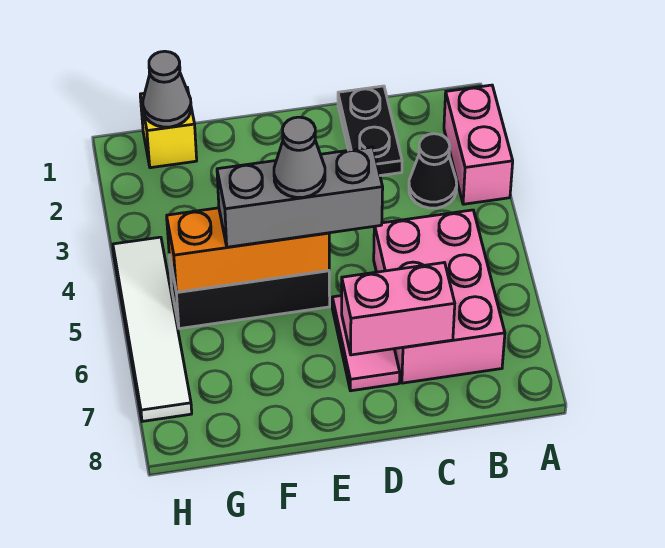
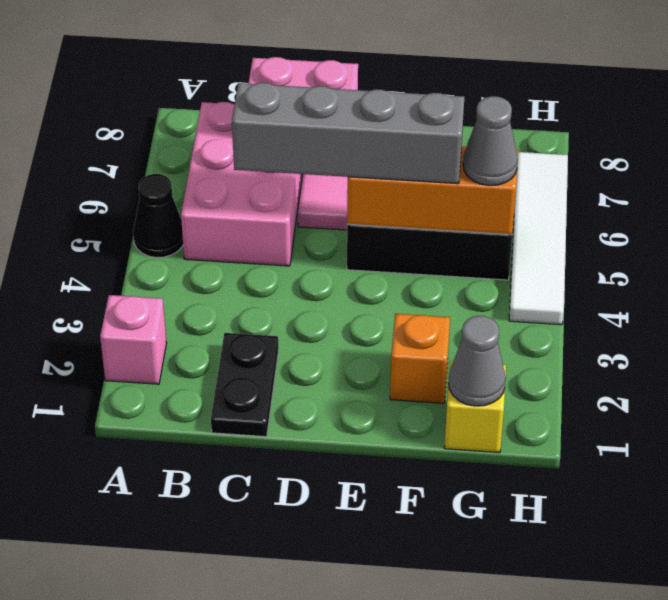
pink 1x2 brick [444,85,513,204] -> pink 1x1 brick [100,295,167,384]
black 1x1 cone [409,134,457,208] -> black 1x1 cone moved to [133,174,183,258]
grey 1x3 brick [217,147,383,247] -> grey 1x4 brick [232,83,464,184]
grey 1x1 cone [274,117,325,197] -> grey 1x1 cone moved to [463,96,518,185]
none -> orange 1x1 brick [390,314,450,403]

